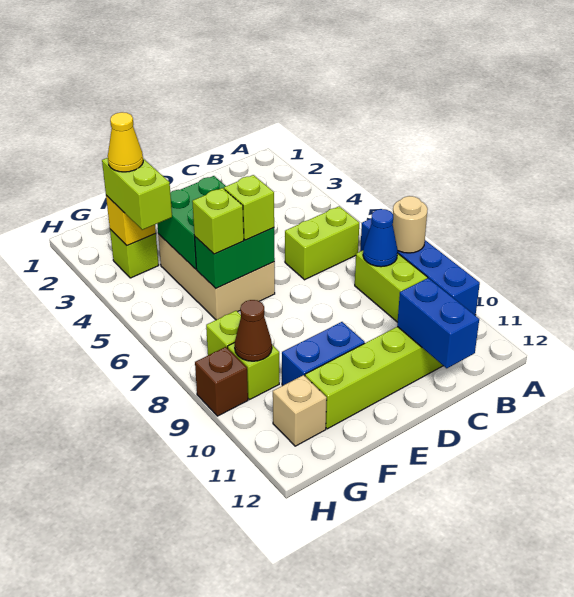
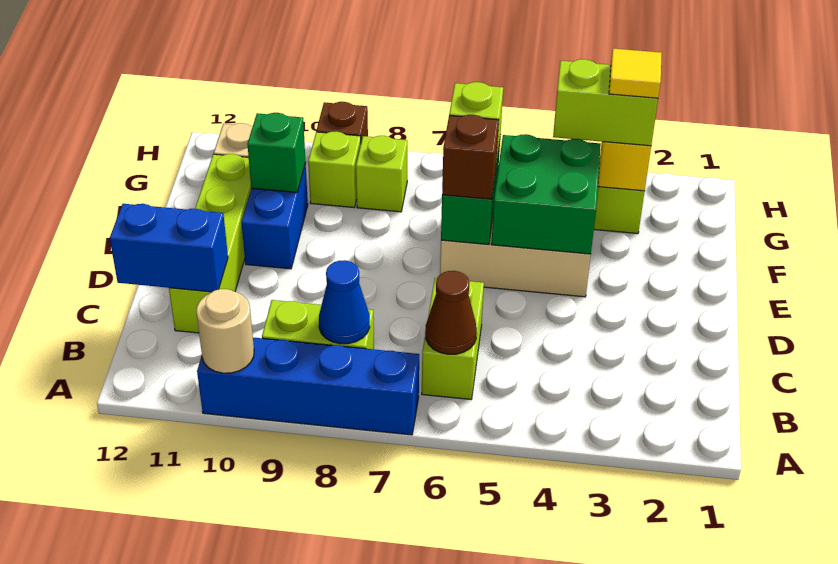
tan 1x1 round brick [393,196,428,253] -> tan 1x1 round brick moved to [196,289,254,373]
lime 1x1 brick [224,175,274,240] -> brown 1x1 brick [442,115,499,199]
none -> green 1x1 brick [247,113,306,192]
yellow 1x1 cone [108,112,143,172] -> yellow 1x1 tile [609,48,661,98]
brown 1x1 cone [235,300,272,361] -> brown 1x1 cone moved to [425,271,477,354]

